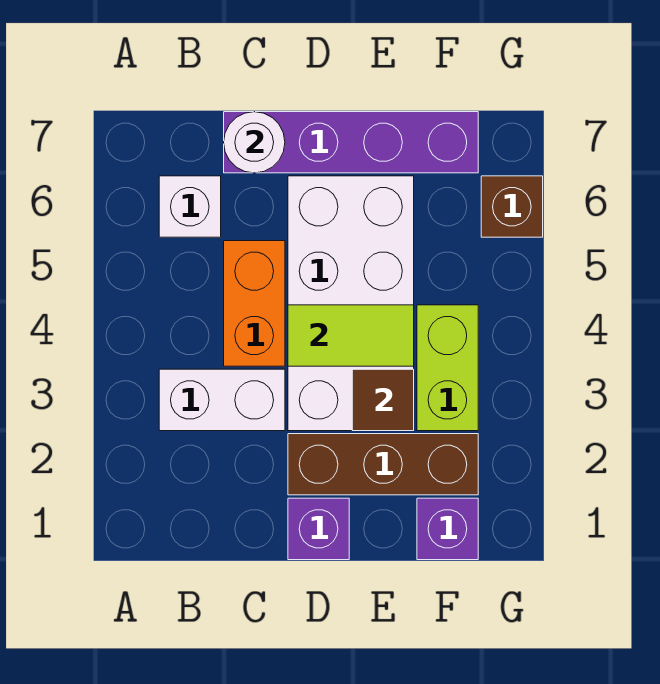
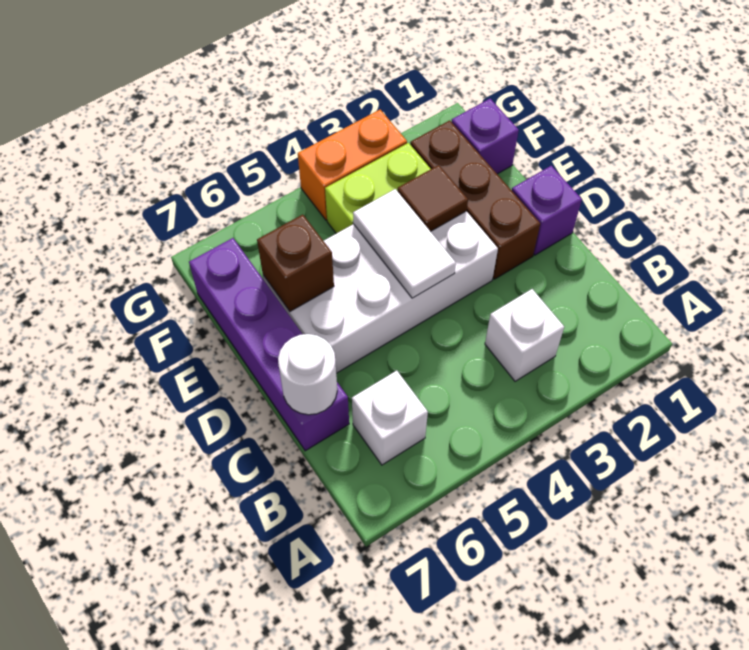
white 1x2 brick [159,369,285,431] -> white 1x1 brick [485,289,564,381]
orange 1x2 brick [224,241,285,366] -> orange 1x2 brick moved to [298,110,407,220]
lime 1x2 tile [288,305,414,366] -> white 1x2 tile [353,189,456,298]
brown 1x1 brick [481,176,543,237] -> brown 1x1 brick moved to [257,215,334,311]

